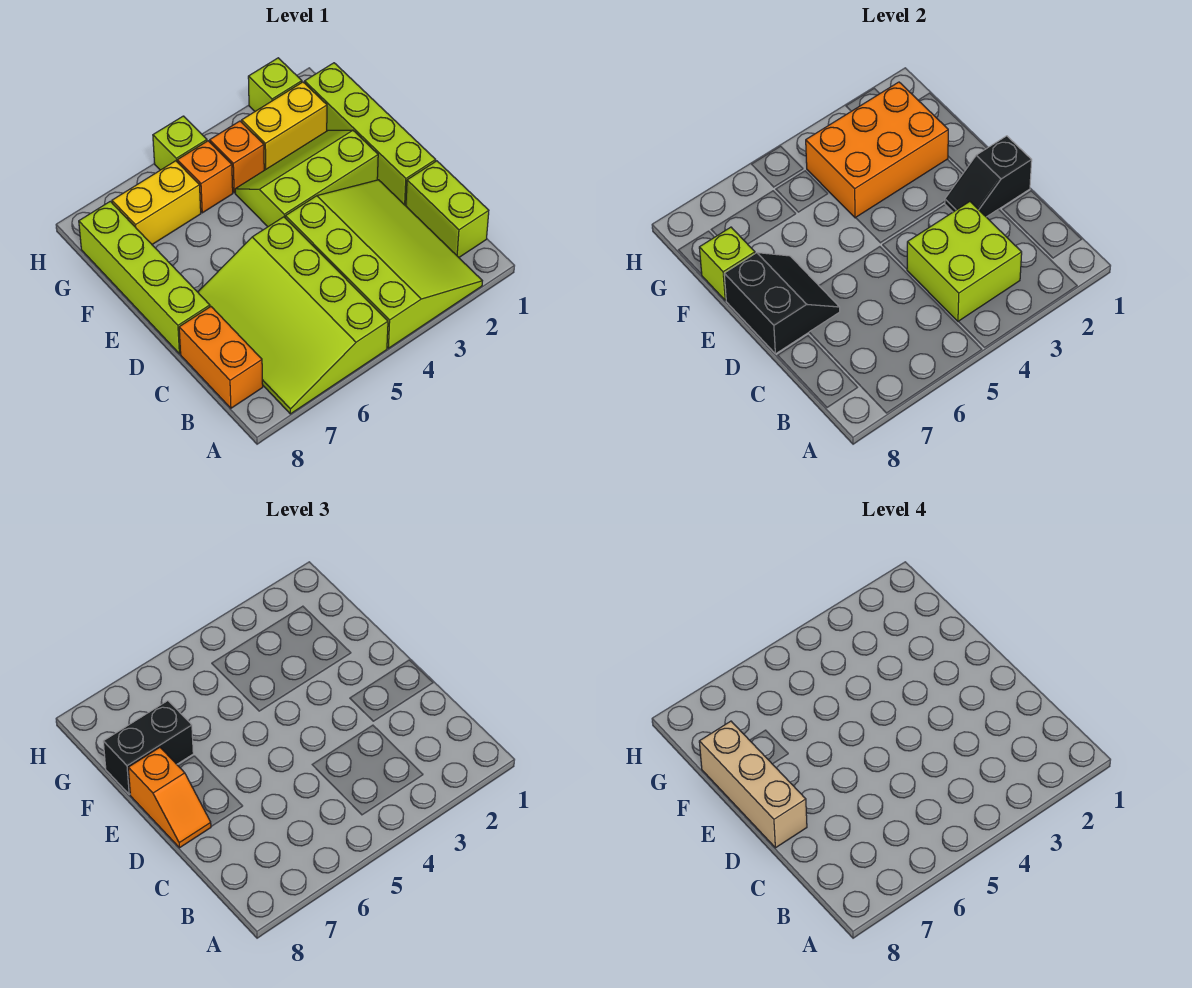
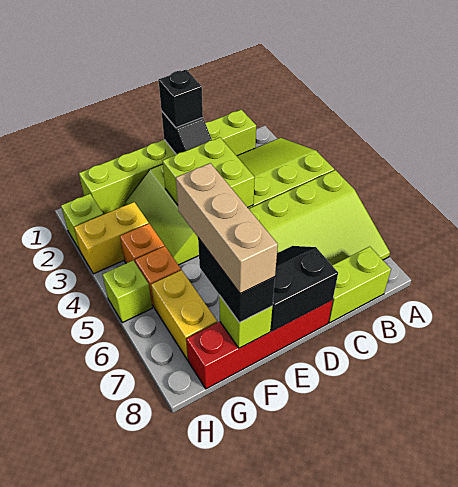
lime 2x2 brick [907,202,1022,322] -> lime 2x2 brick moved to [163,137,255,207]
orange 1x2 brick [179,307,263,408] -> lime 1x2 brick [328,247,391,323]
none -> black 1x1 brick [159,70,203,128]
lime 1x4 brick [79,201,210,354] -> red 1x4 brick [186,300,333,389]
orange 1x2 slope [128,747,211,848] -> none
tan 1x3 brick [699,721,807,848] -> tan 1x3 brick turned to [176,163,278,294]
orange 2x3 brick [806,82,948,218] -> none
yellow 1x2 brick [242,82,327,170] -> yellow 1x2 brick turned to [74,202,149,274]

